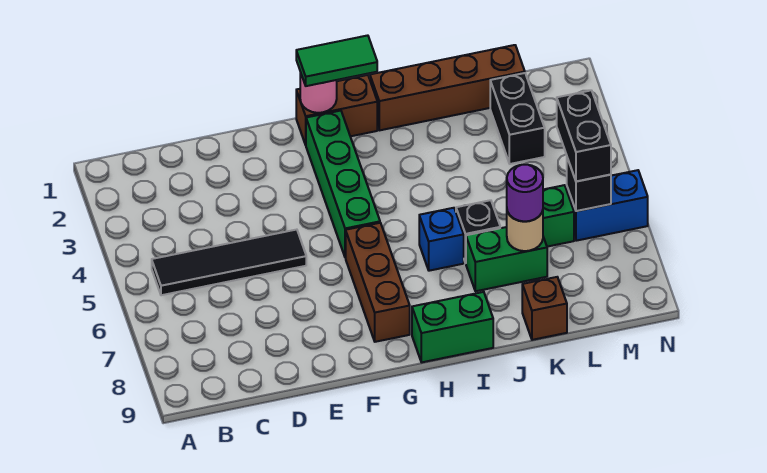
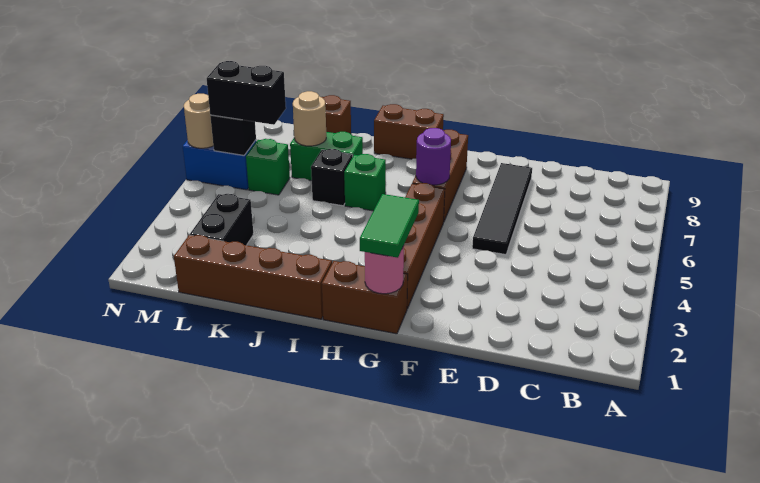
black 1x4 tile [152,230,306,295] -> black 1x4 tile turned to [472,163,532,255]
green 1x2 tile [296,35,377,86] -> green 1x2 tile turned to [360,194,419,258]
green 1x4 brick [306,111,380,258] -> brown 1x4 brick [403,183,445,309]
green 1x2 brick [412,292,493,362] -> brown 1x2 brick [374,104,444,159]
blue 1x1 brick [419,208,464,271] -> green 1x1 brick [344,154,386,211]
purple 1x1 round brick [507,165,543,221] -> purple 1x1 round brick moved to [416,128,451,185]
black 1x2 brick [557,90,611,181] -> black 1x2 brick turned to [207,61,286,125]
none -> tan 1x1 round brick [184,94,213,148]

